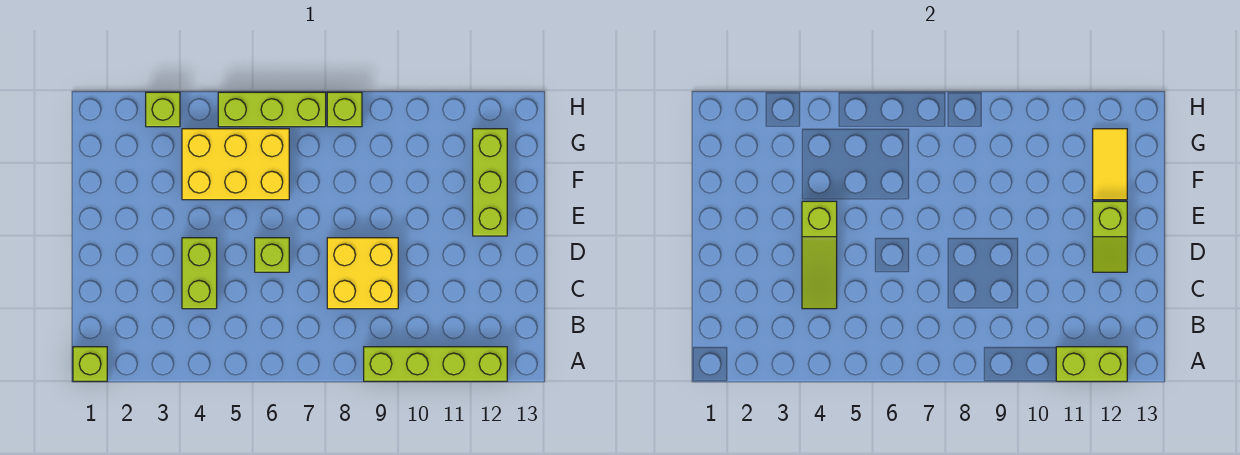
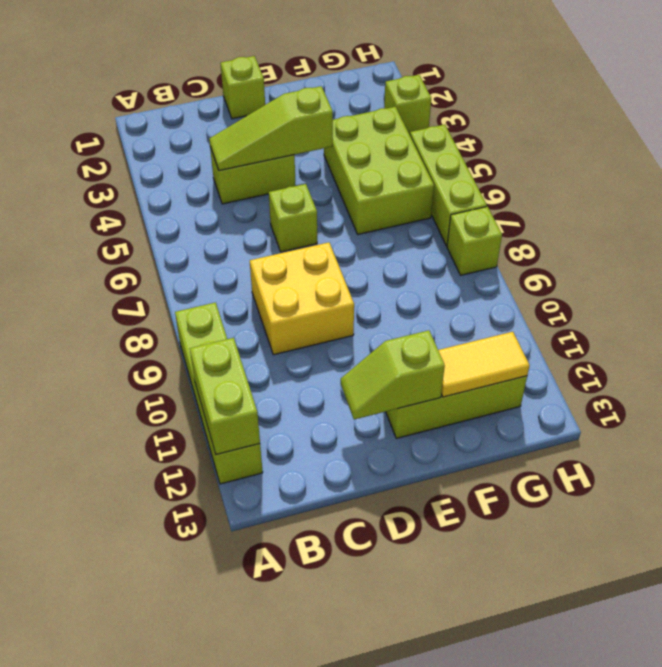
lime 1x1 brick [73,347,107,381] -> lime 1x1 brick moved to [220,56,265,119]
yellow 2x3 brick [182,129,289,200] -> lime 2x3 brick [324,107,434,234]

